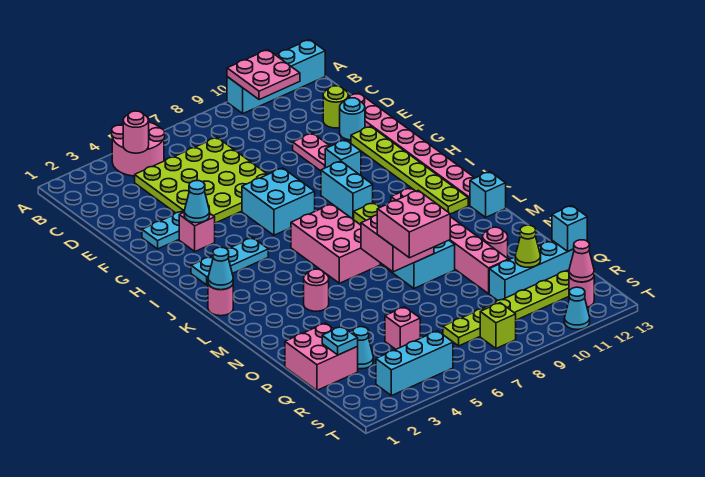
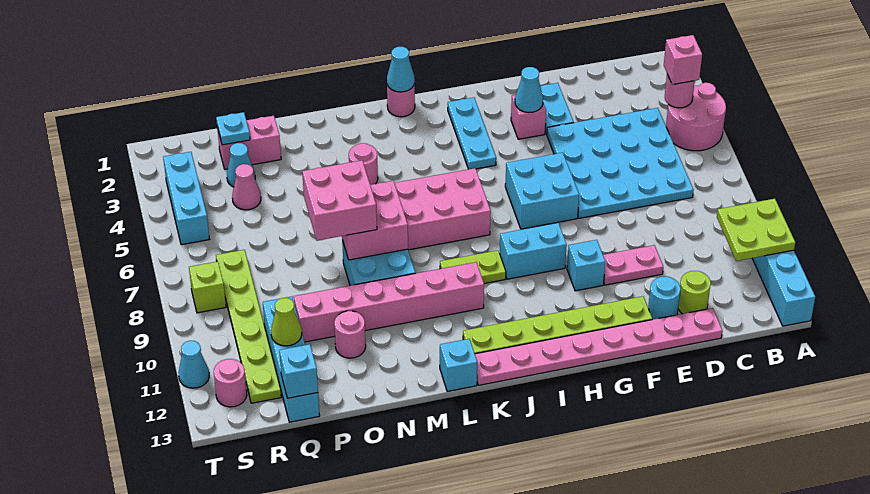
pink 2x2 plate [227,50,300,100] -> lime 2x2 plate [717,199,795,261]
lime 4x4 plate [135,138,268,223] -> cyan 4x4 plate [547,108,694,218]
pink 2x2 brick [285,323,358,390] -> pink 1x2 brick [217,116,281,169]
pink 1x1 brick [385,307,420,349] -> pink 1x1 brick moved to [664,35,702,85]
pink 1x1 cone [569,240,594,282] -> pink 1x1 cone moved to [232,164,261,210]

